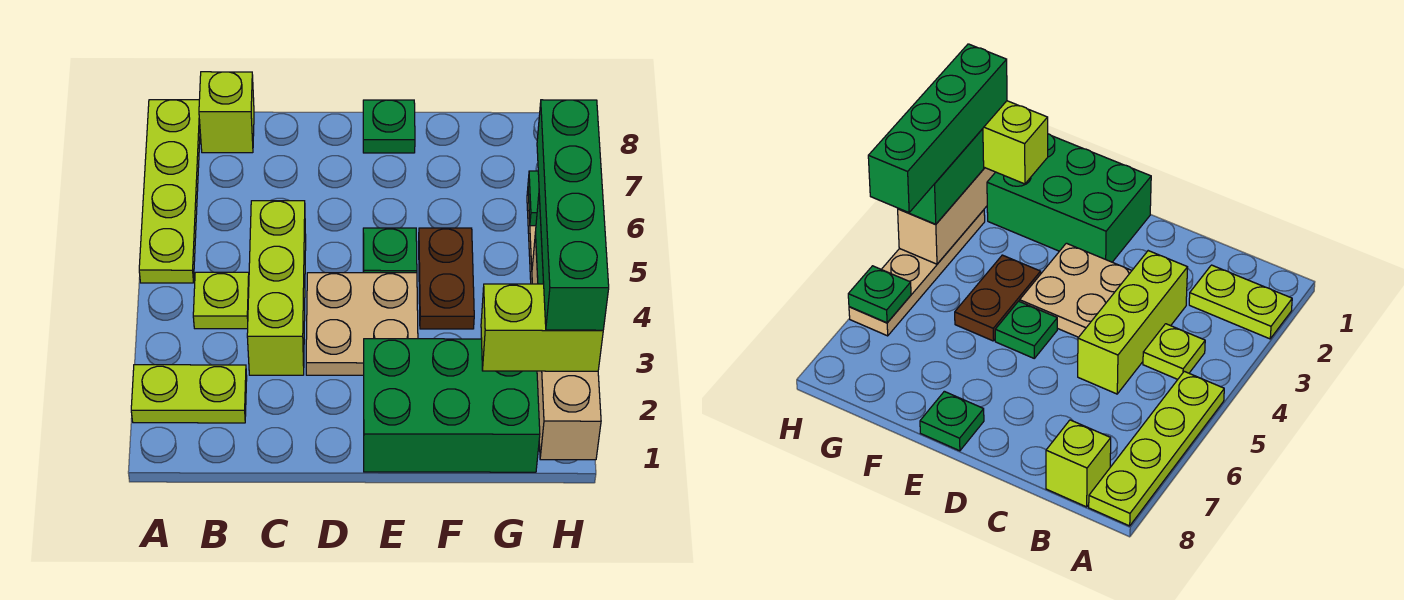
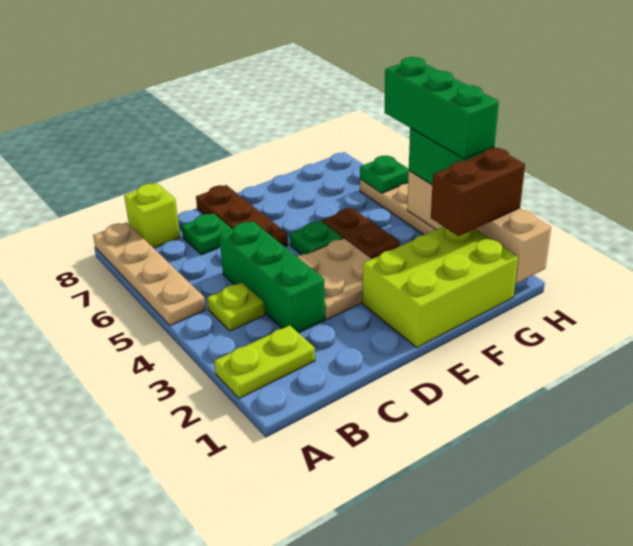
lime 1x4 plate [139,100,200,283] -> tan 1x4 plate [93,222,206,326]
lime 1x3 brick [247,201,306,375] -> green 1x3 brick [219,221,325,333]
none -> brown 1x3 plate [196,185,288,247]
green 2x3 brick [364,339,540,472] -> lime 2x3 brick [363,227,518,347]
green 1x1 plate [363,100,415,153] -> green 1x1 plate moved to [182,213,232,255]
lime 1x2 brick [481,284,603,371] -> brown 1x2 brick [431,148,525,236]
green 1x4 brick [537,100,609,330] -> green 1x3 brick [384,57,499,159]

